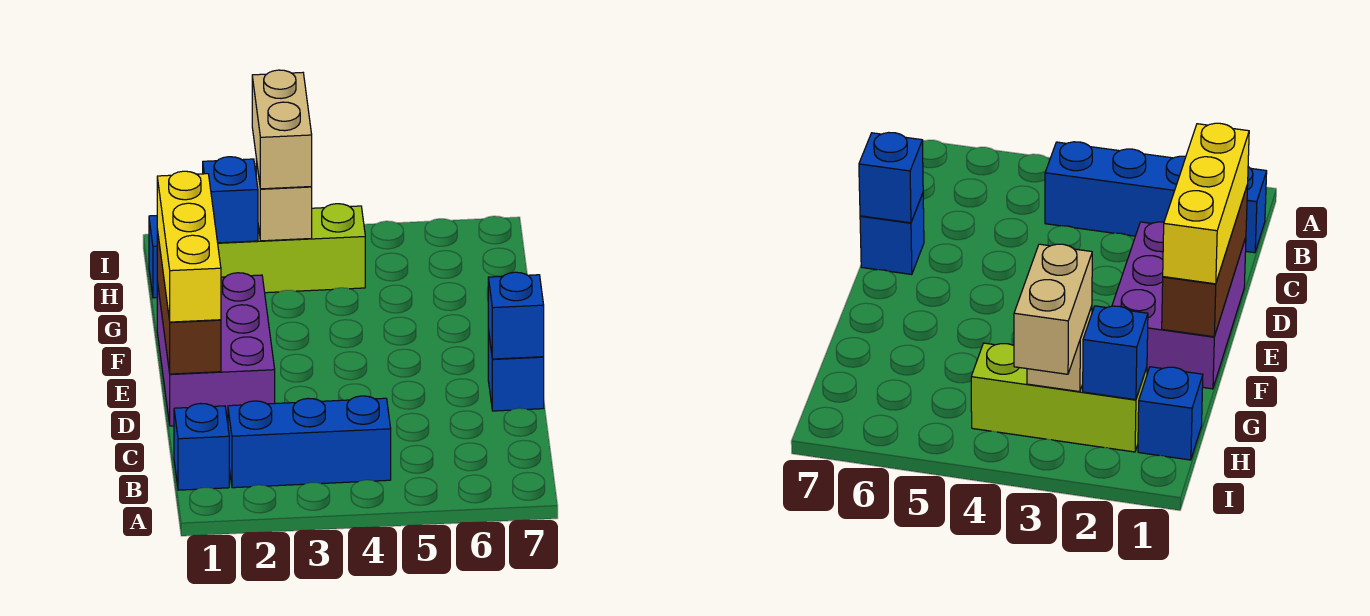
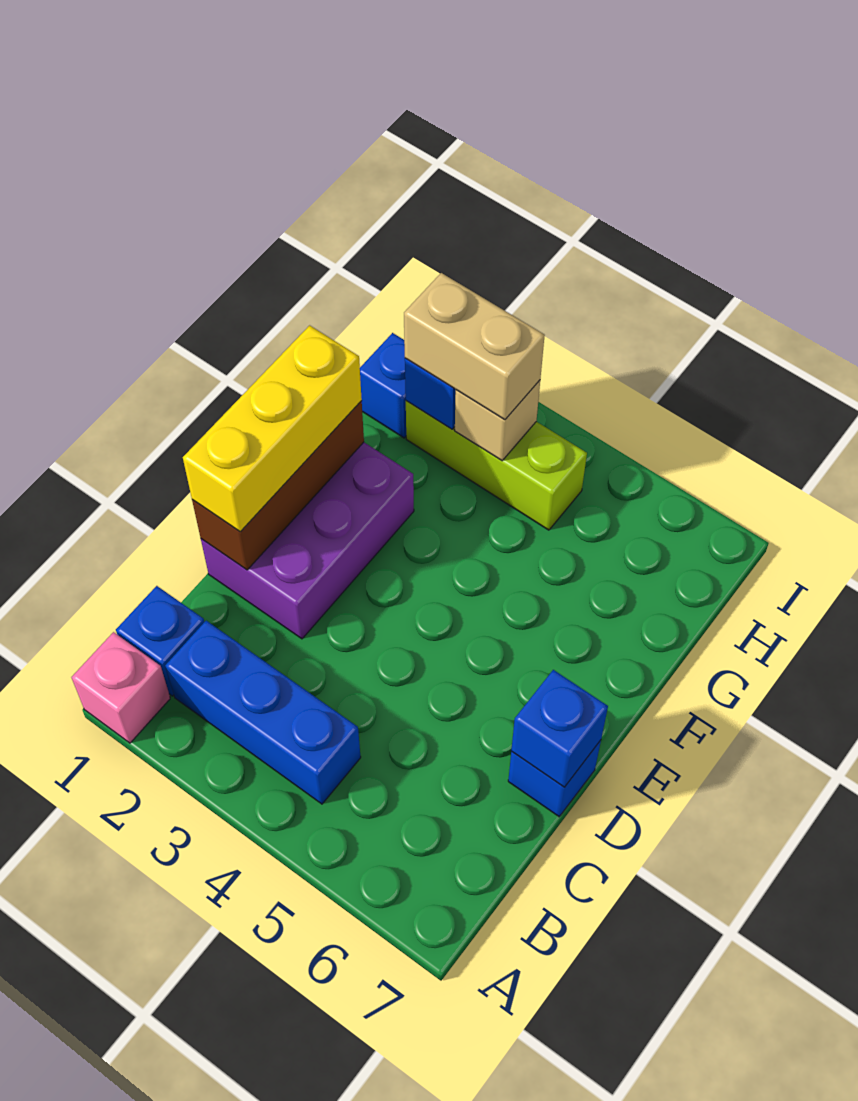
none -> pink 1x1 brick [72,632,170,743]
tan 1x2 brick [252,70,312,189] -> tan 1x2 brick turned to [404,273,545,420]

